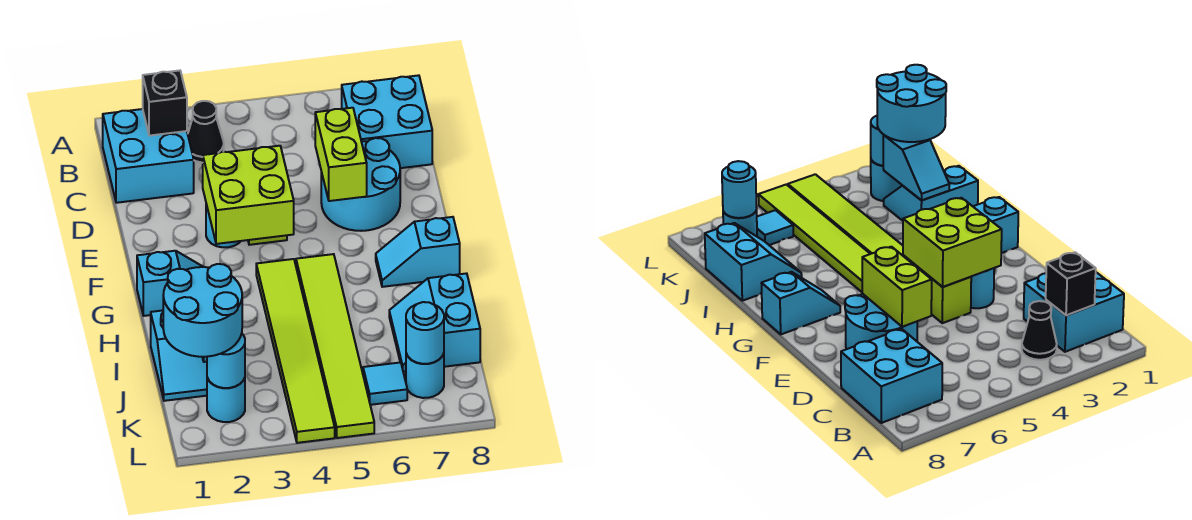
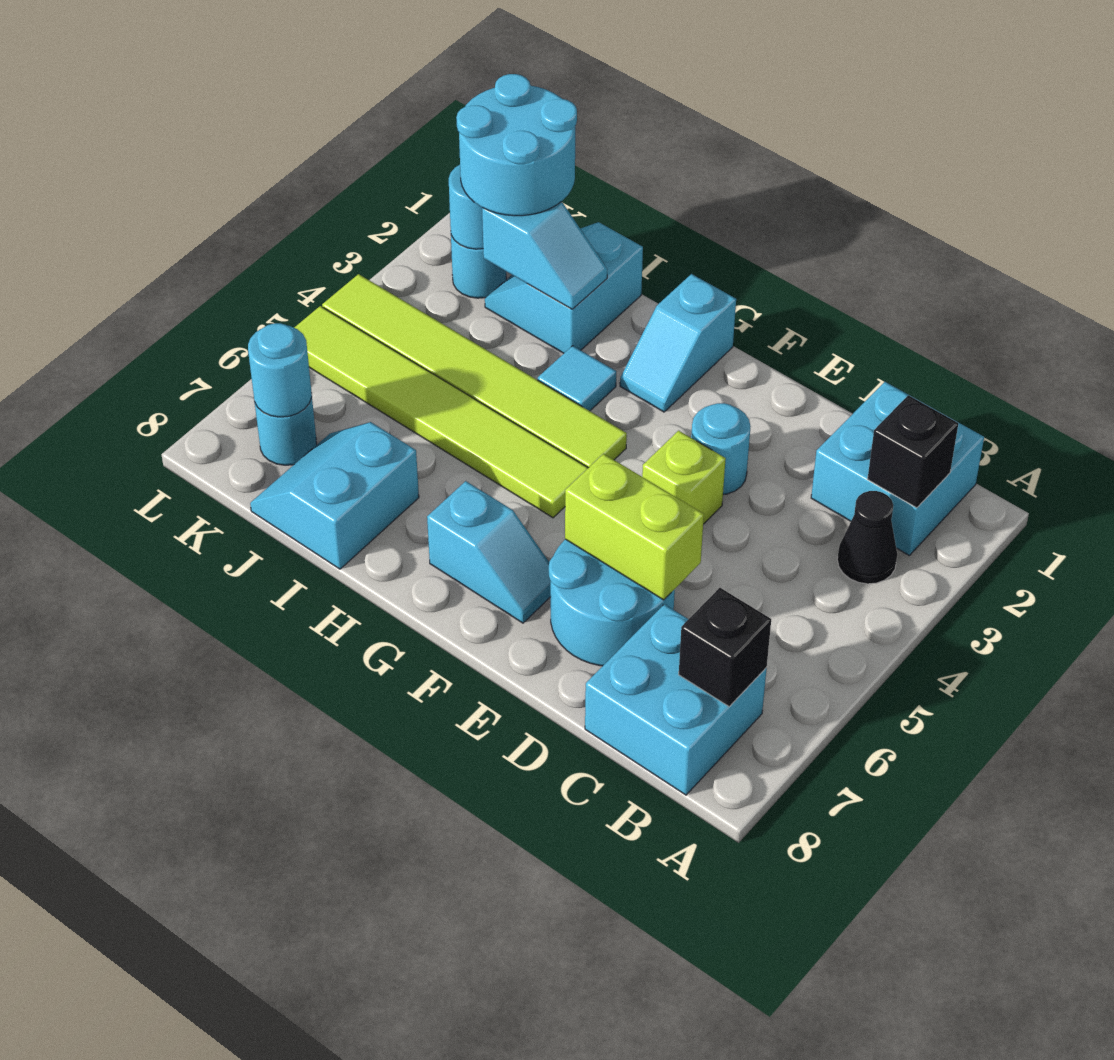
none -> black 1x1 brick [679,588,771,707]
lime 2x2 brick [203,146,294,244] -> none
cyan 1x2 slope [376,217,460,287] -> cyan 1x2 slope turned to [427,481,551,623]
cyan 2x2 slope [389,273,480,372] -> cyan 2x2 slope turned to [250,422,419,569]
cyan 1x1 tile [363,362,407,405] -> cyan 1x1 tile moved to [538,346,616,411]

